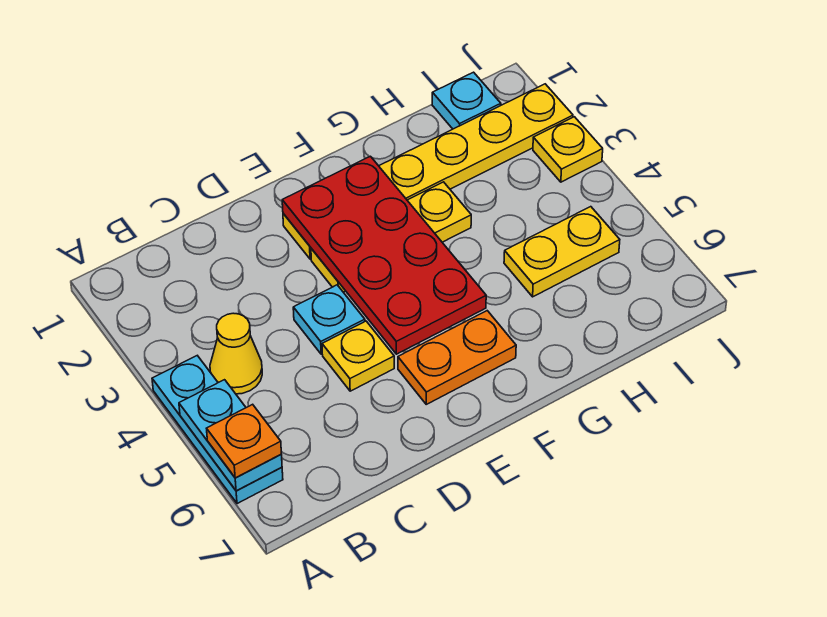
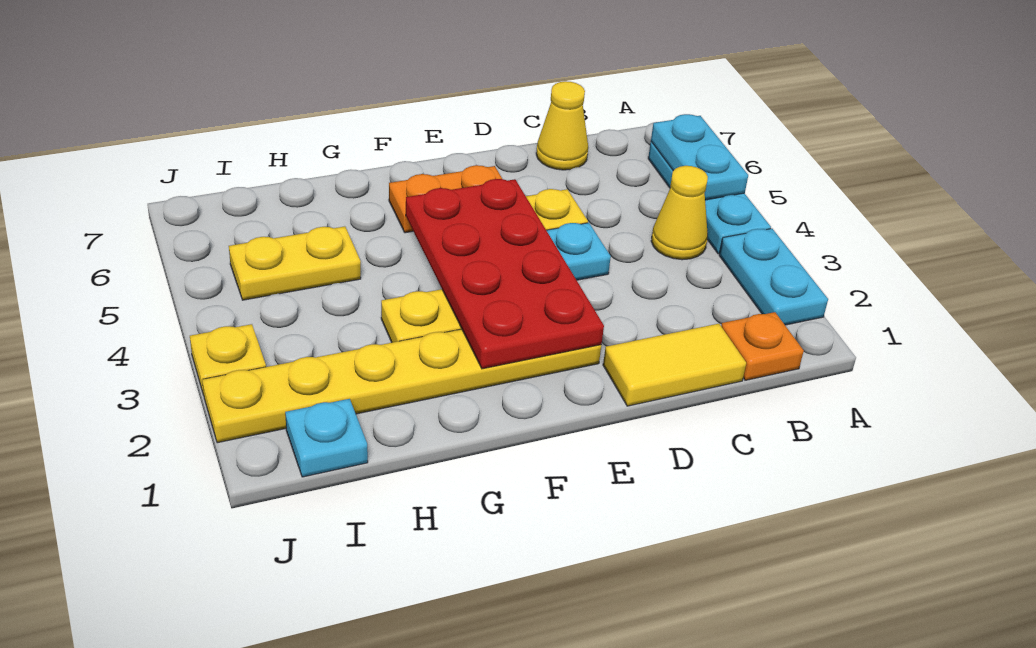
none -> cyan 1x2 plate [719,229,828,325]
orange 1x1 plate [207,404,281,478] -> orange 1x1 plate moved to [721,312,804,380]
none -> yellow 1x2 tile [603,324,746,406]
none -> yellow 1x1 cone [536,81,588,170]

